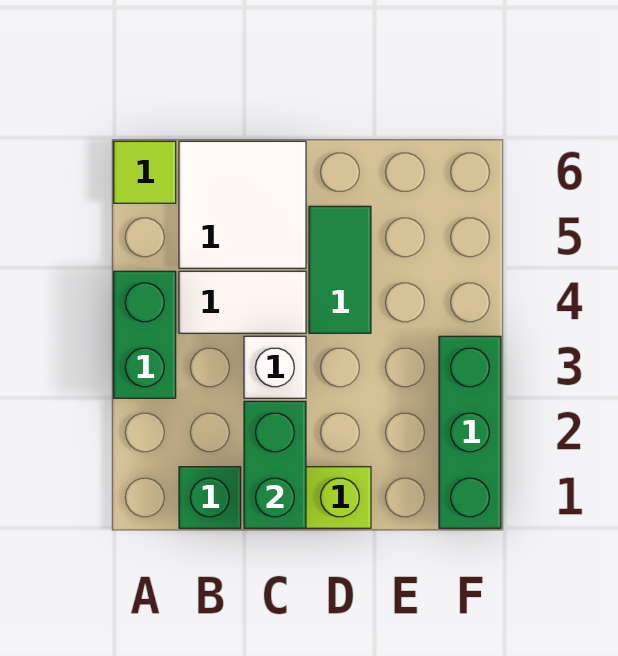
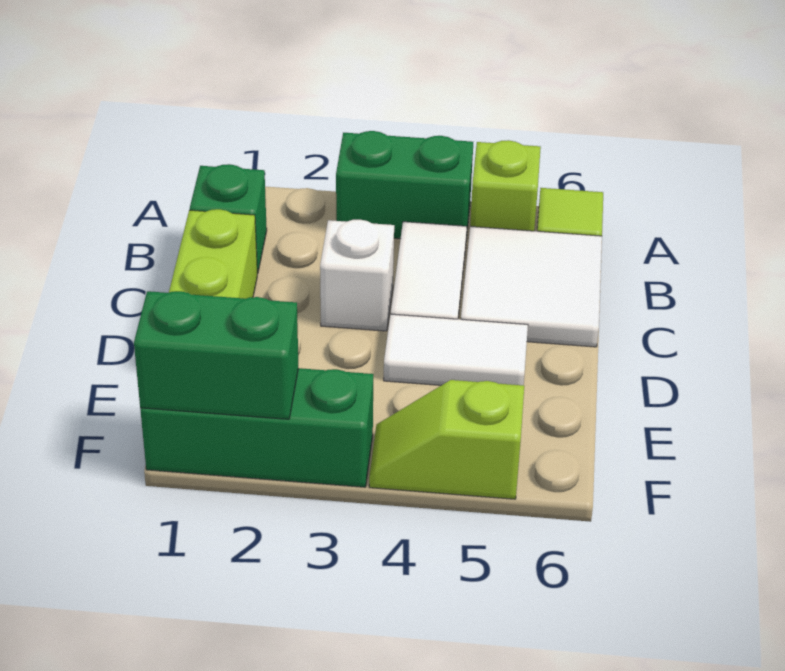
none -> lime 1x1 brick [470,140,541,231]
green 1x2 brick [244,401,306,528] -> green 1x2 brick moved to [134,291,298,419]
green 1x2 tile [309,206,371,333] -> white 1x2 tile [384,314,528,385]
none -> lime 1x2 slope [369,380,524,499]

